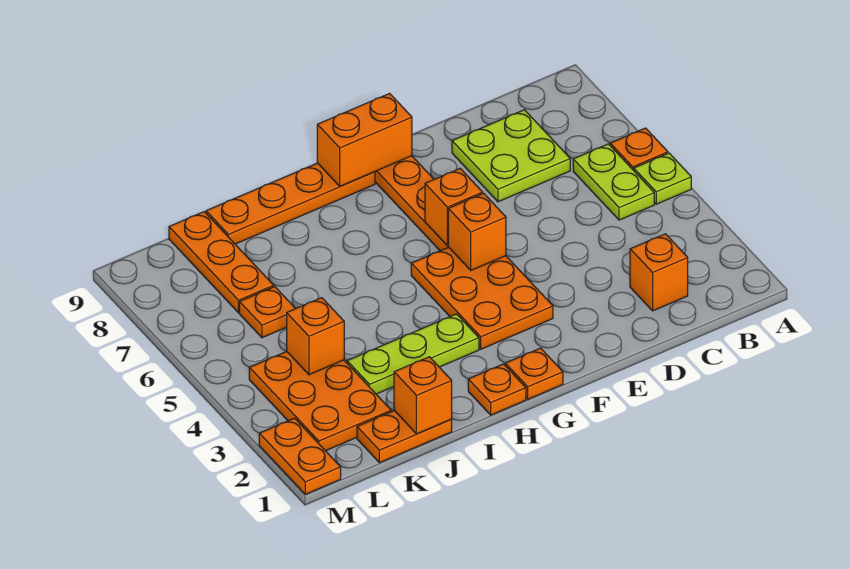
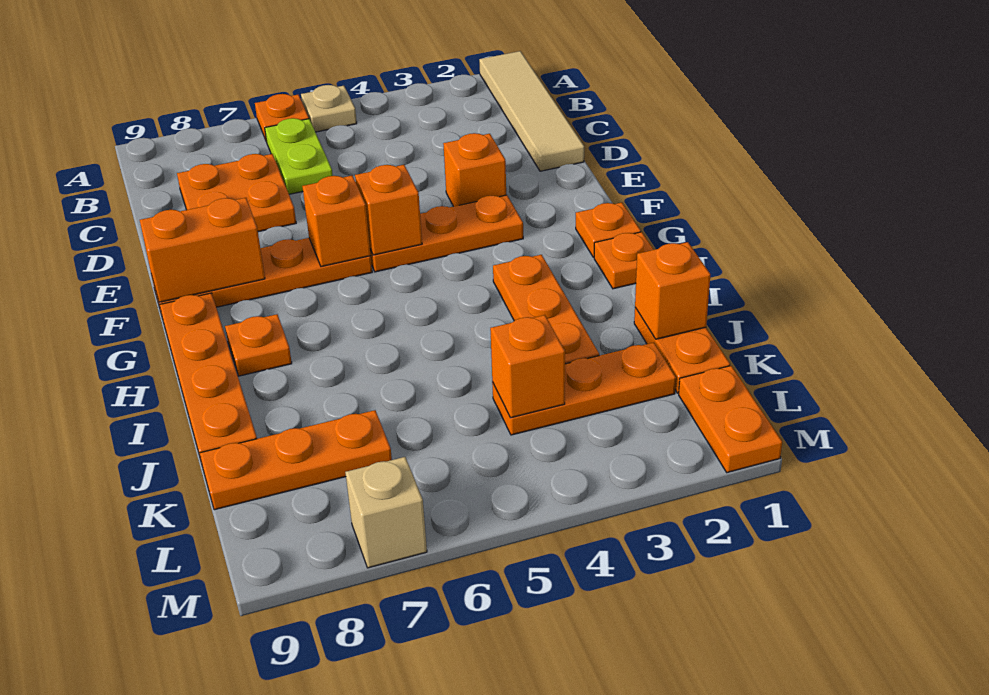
none -> tan 1x4 tile [479,51,584,171]
lime 1x1 plate [634,153,691,204] -> tan 1x1 plate [301,85,357,132]
lime 1x2 plate [573,144,654,220] -> lime 1x2 plate turned to [265,118,333,194]
orange 1x1 brick [630,234,688,311] -> orange 1x1 brick moved to [443,133,506,207]
lime 2x2 plate [452,110,570,202] -> orange 2x2 plate [177,154,296,232]
orange 2x3 plate [411,247,553,349] -> orange 1x3 plate [370,195,523,272]
orange 1x2 brick [317,93,412,186] -> orange 1x2 brick turned to [140,198,265,302]
lime 1x3 plate [347,314,479,394] -> orange 1x3 plate [493,255,599,364]
orange 2x3 plate [249,351,391,451] -> orange 1x3 plate [492,343,676,435]
orange 1x1 plate [239,287,296,338] -> orange 1x1 plate moved to [225,314,292,376]
orange 1x2 plate [259,418,341,494] -> orange 1x2 plate turned to [679,366,782,473]
none -> tan 1x1 brick [345,457,427,568]

